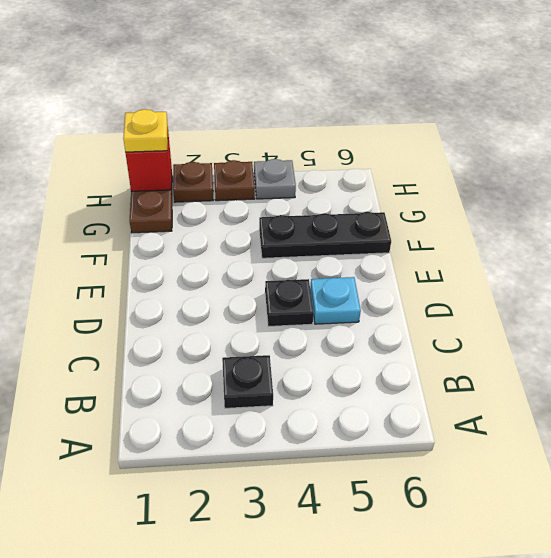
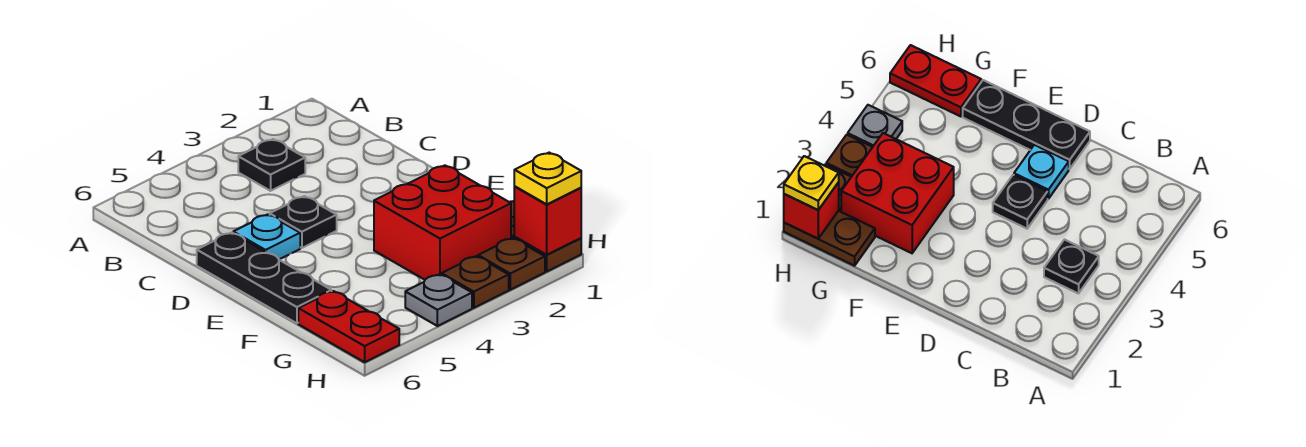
none -> red 2x2 brick [374,165,511,280]
black 1x3 plate [259,212,391,258] -> black 1x3 plate turned to [197,233,332,323]
none -> red 1x2 plate [298,291,399,362]

